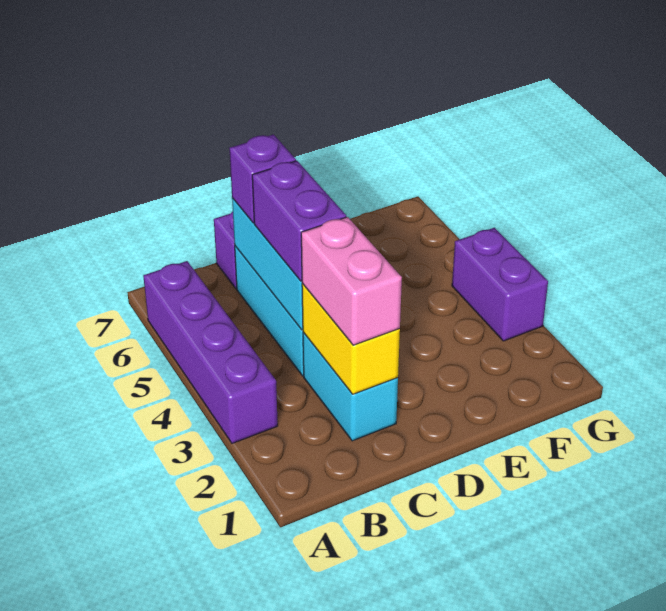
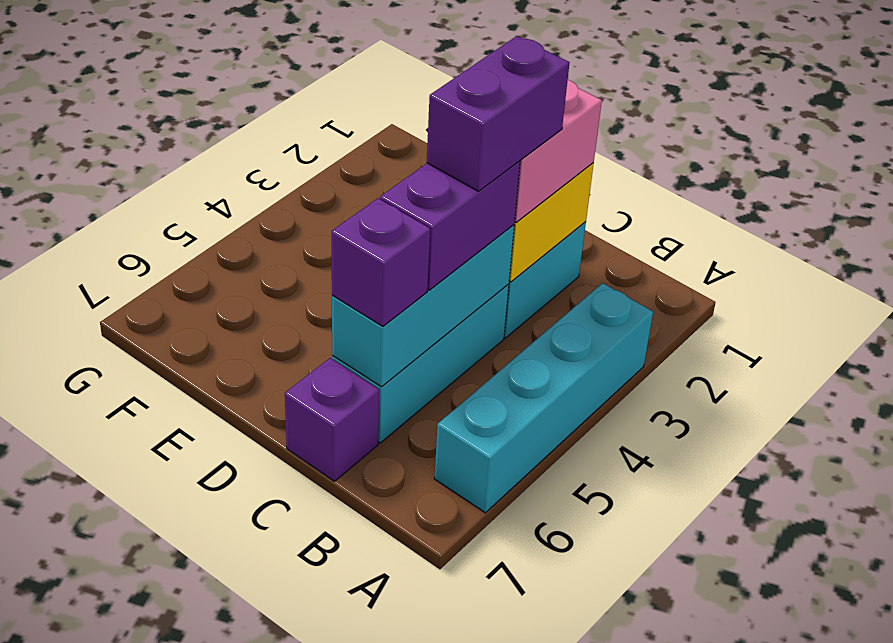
purple 1x4 brick [143,261,278,443] -> cyan 1x4 brick [434,283,653,513]
purple 1x2 brick [452,228,548,341] -> purple 1x2 brick moved to [427,36,570,191]

